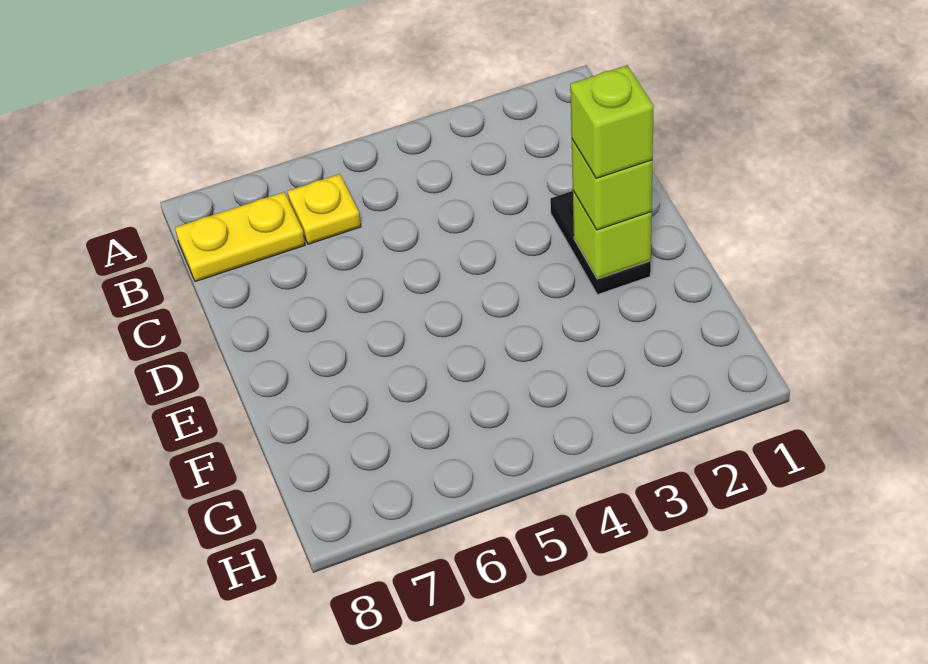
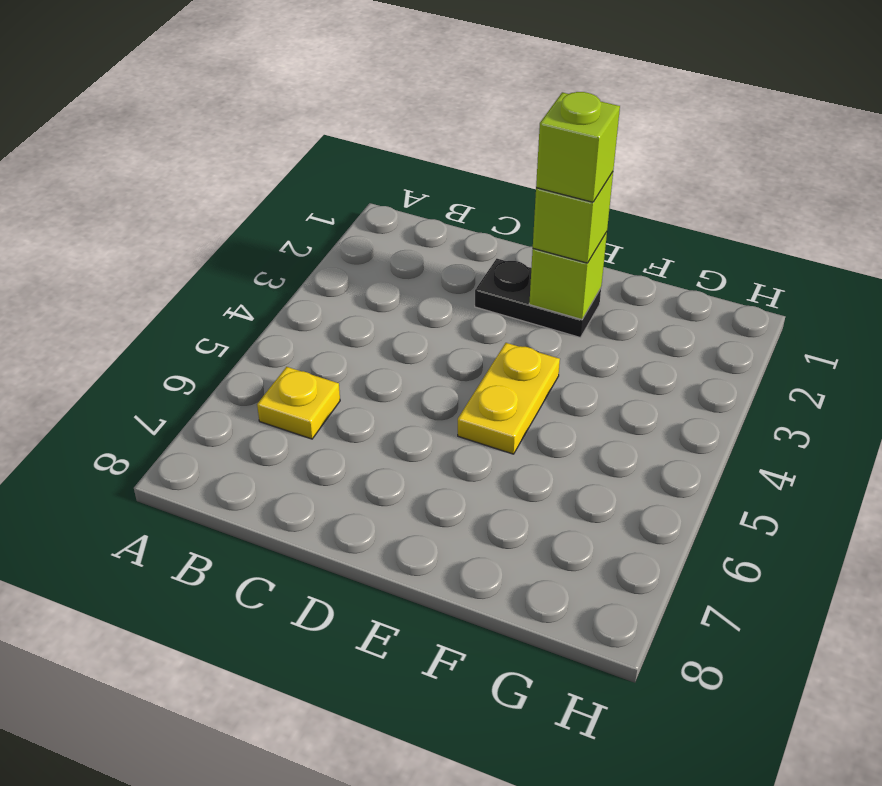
yellow 1x2 plate [175,192,305,282] -> yellow 1x2 plate moved to [458,343,560,454]

